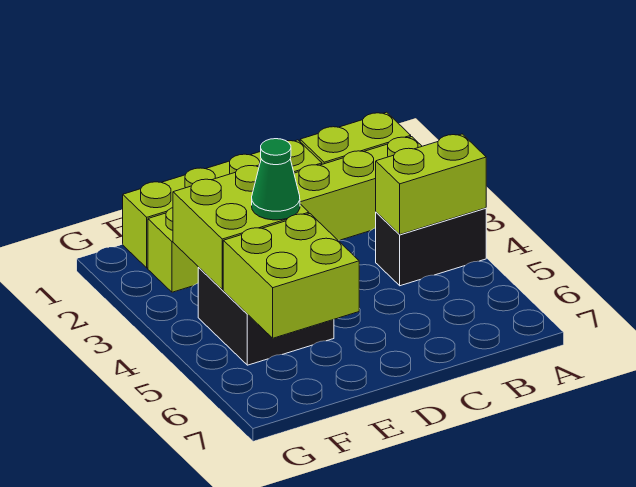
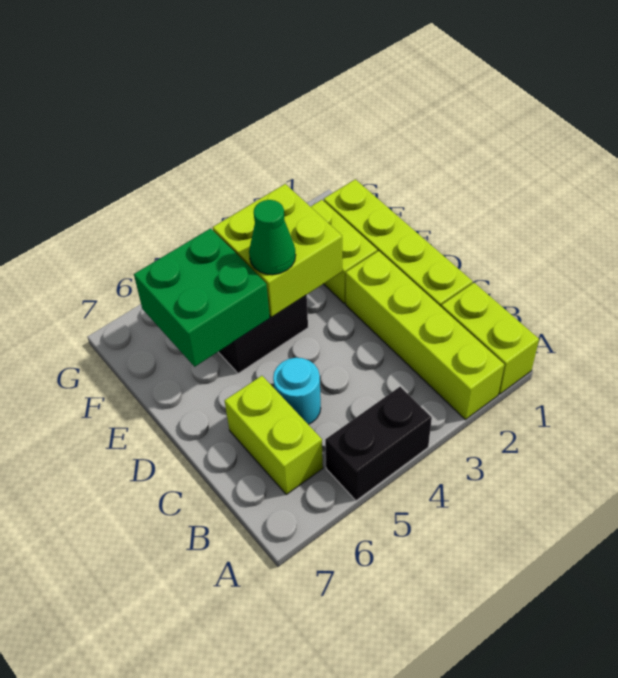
black 1x2 brick [376,208,486,286] -> black 1x2 brick turned to [325,387,432,501]
lime 1x2 brick [376,134,486,234] -> lime 1x2 brick moved to [225,376,323,494]
none -> cyan 1x1 round brick [273,358,321,424]
lime 2x2 brick [223,214,359,338] -> green 2x2 brick [134,228,270,367]

